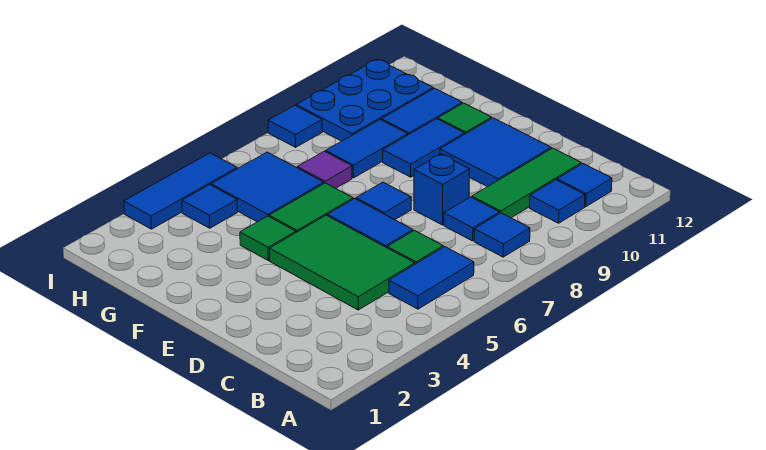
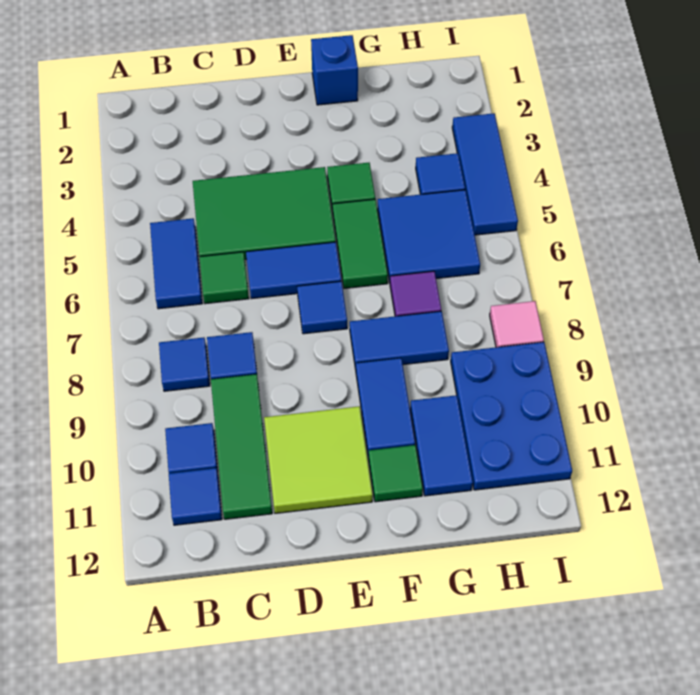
blue 1x1 brick [414,154,469,225] -> blue 1x1 brick moved to [311,35,358,105]
blue 2x2 tile [440,118,551,187] -> lime 2x2 tile [264,406,373,513]
blue 1x2 tile [326,120,408,178] -> blue 1x2 tile turned to [350,311,449,369]
blue 1x1 tile [268,106,322,147] -> pink 1x1 tile [490,301,544,347]

